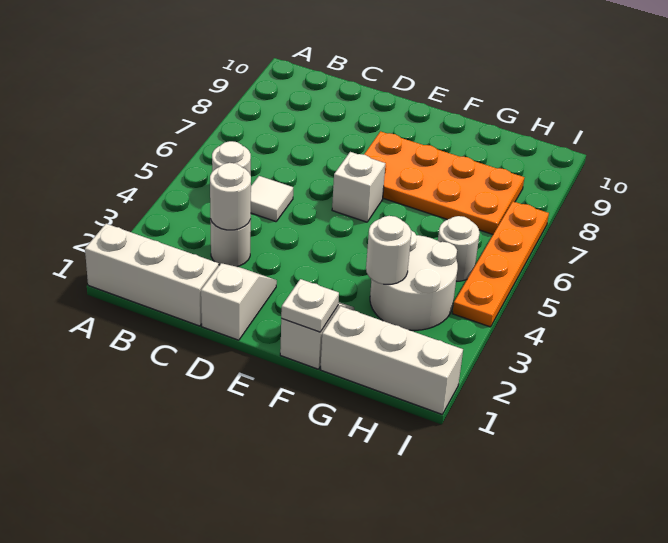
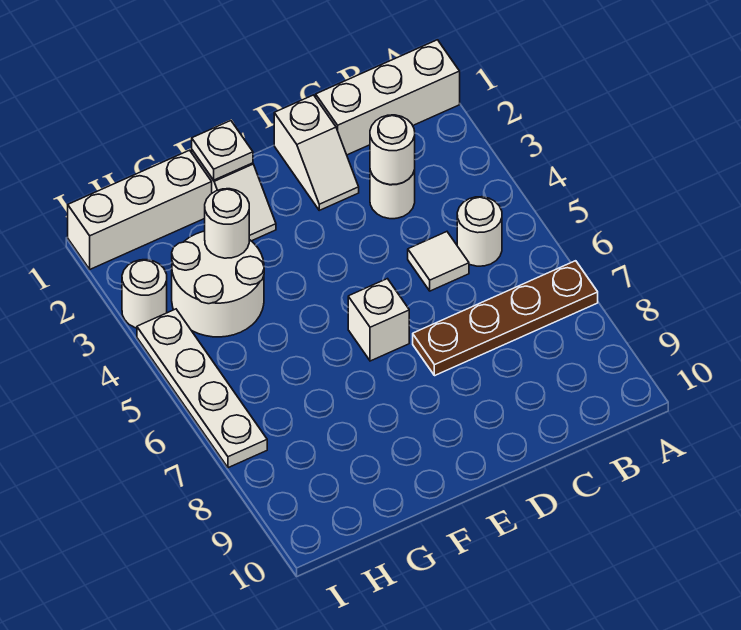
none -> brown 1x4 plate [413,261,598,376]
orange 2x4 plate [364,131,524,234] -> none
white 1x1 round brick [438,216,480,281] -> white 1x1 round brick moved to [122,260,167,328]
orange 1x4 plate [452,202,549,327] -> white 1x4 plate [137,309,267,468]

